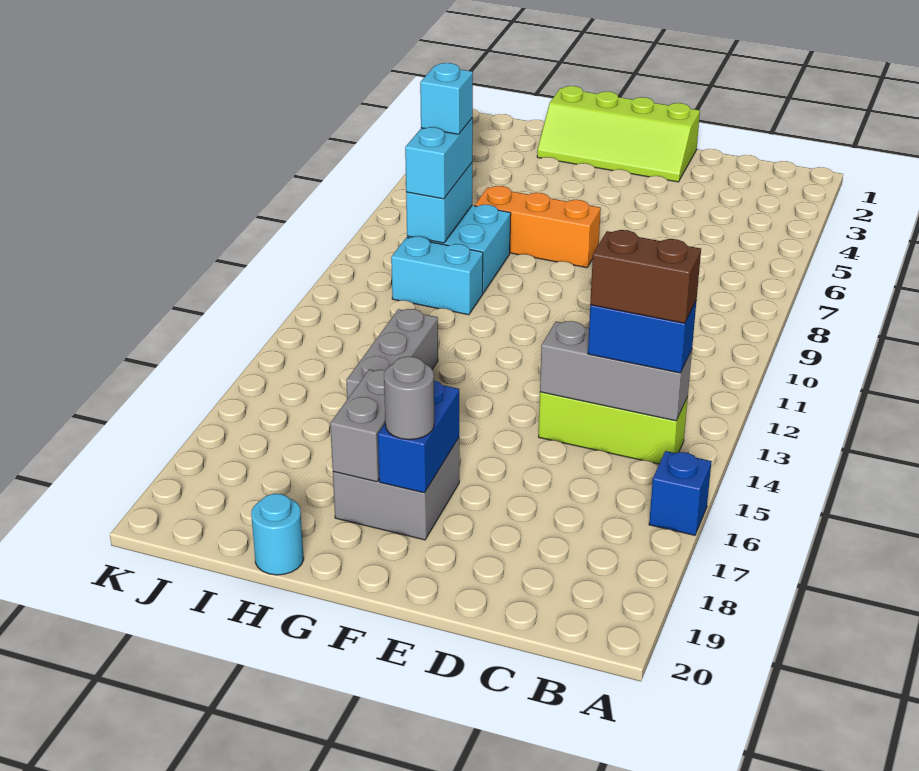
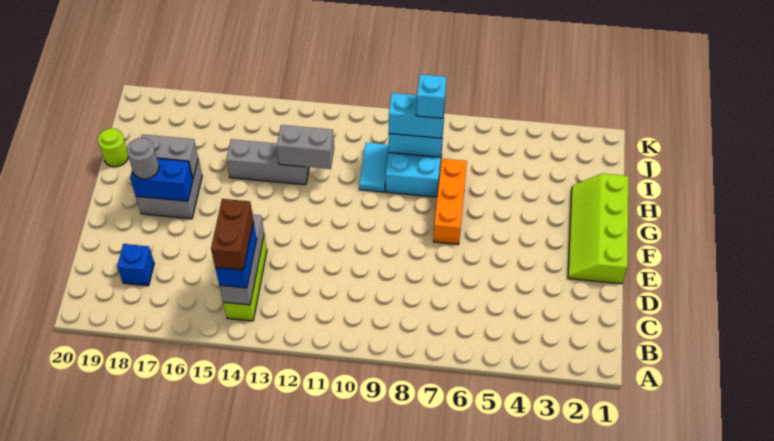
blue 1x1 brick [649,451,712,535] -> blue 1x1 brick moved to [117,244,154,286]
cyan 1x2 brick [391,237,483,315] -> cyan 1x2 tile [359,143,389,192]
none -> grey 1x2 brick [277,125,334,169]
cyan 1x1 round brick [251,494,304,575] -> lime 1x1 round brick [98,128,128,167]

